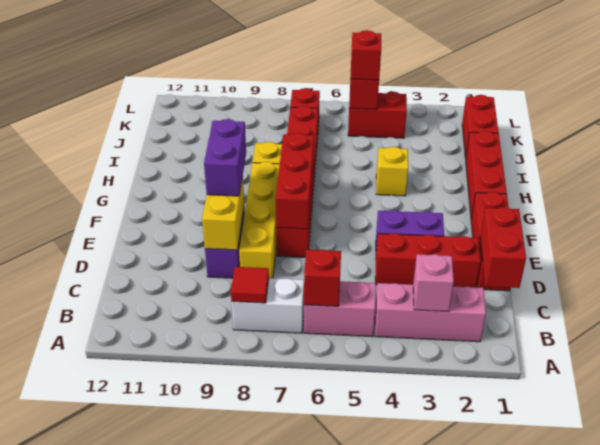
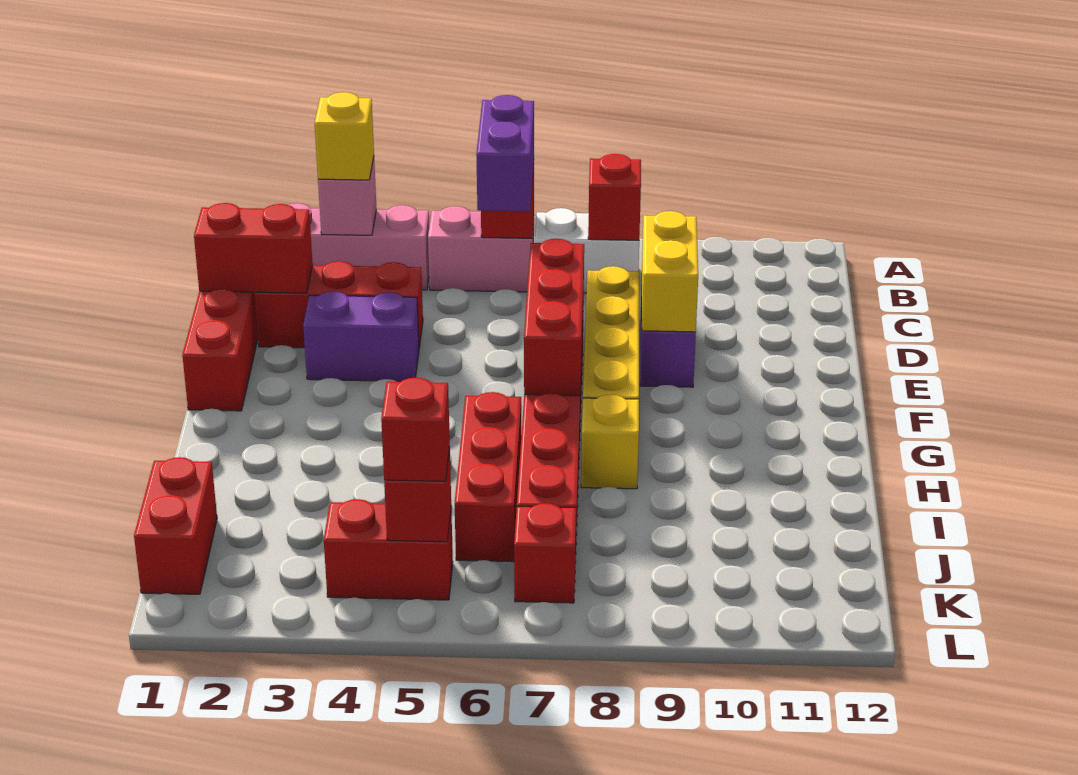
red 1x1 tile [231,267,269,303] -> red 1x1 brick [588,154,641,240]
red 1x2 brick [480,207,526,288] -> red 1x2 brick turned to [194,203,313,293]
purple 1x2 brick [204,119,246,196] -> purple 1x2 brick moved to [476,95,534,211]
red 1x3 brick [465,131,507,218] -> red 1x3 brick moved to [455,392,521,562]
yellow 1x1 brick [376,147,408,196] -> yellow 1x1 brick moved to [315,92,374,180]

